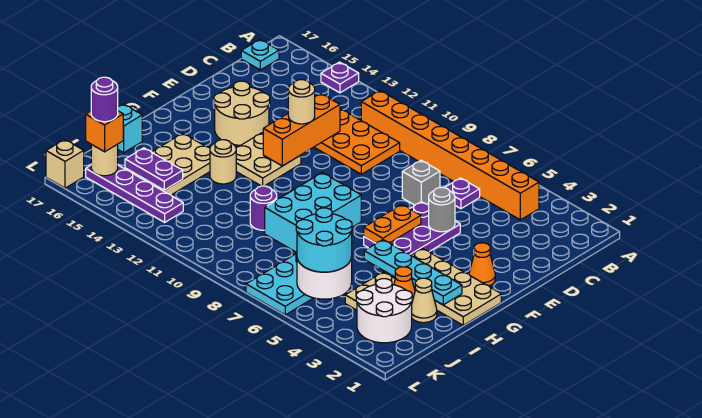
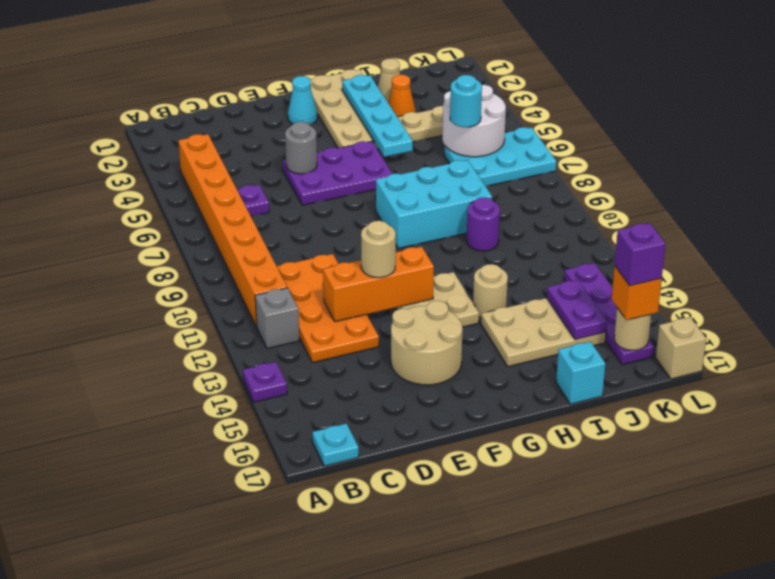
grey 1x1 brick [402,160,440,205] -> grey 1x1 brick moved to [255,288,299,348]
orange 1x1 cone [469,243,495,286] -> cyan 1x1 cone [288,76,317,124]
orange 1x2 plate [364,205,421,243] -> none
white 2x2 round brick [356,279,412,343] -> none
cyan 2x2 round brick [296,208,352,272] -> cyan 1x1 round brick [450,75,482,127]
purple 1x1 round brick [91,77,118,122] -> purple 1x1 brick [615,223,666,286]

